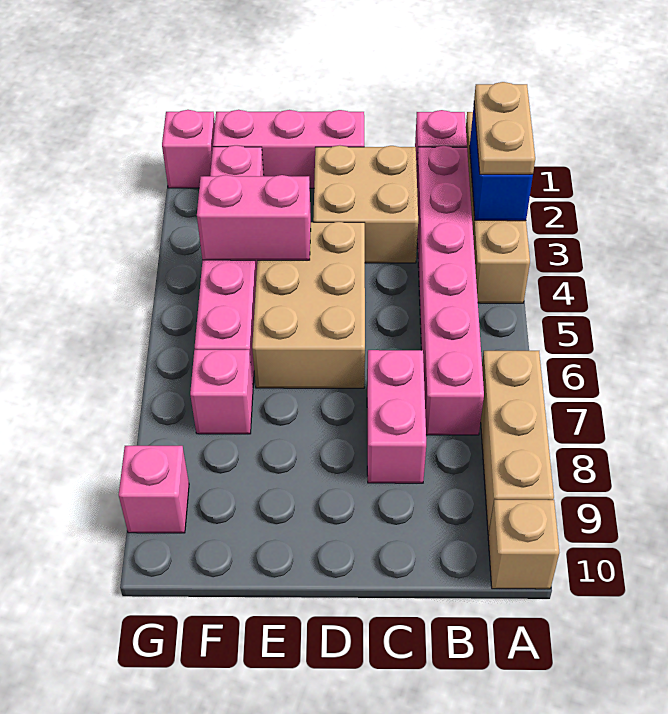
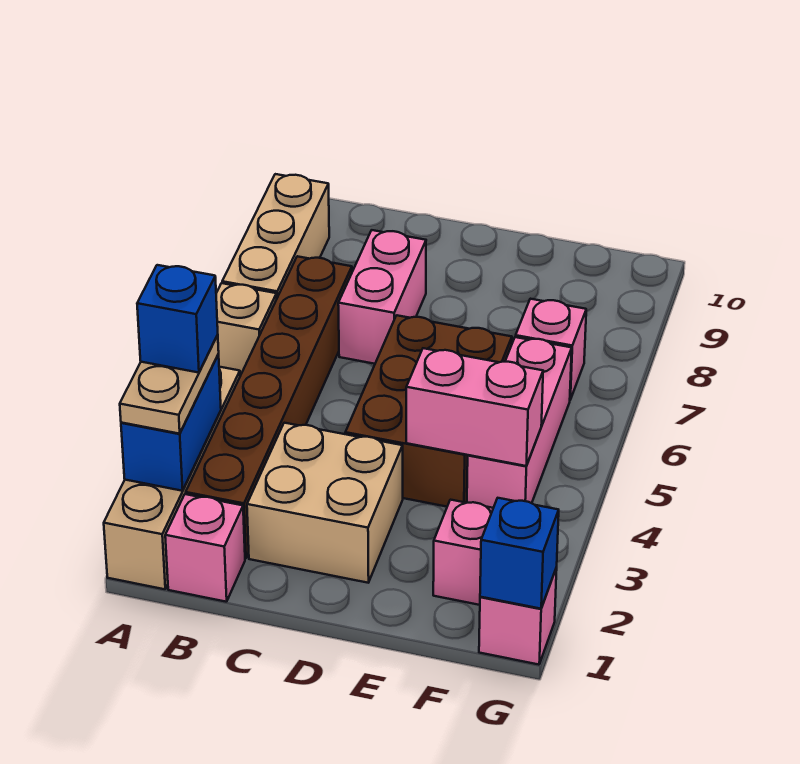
none -> blue 1x1 brick [137,265,218,373]
tan 1x1 brick [488,500,559,589] -> tan 1x1 brick moved to [216,283,277,376]
pink 1x6 brick [417,146,484,435] -> brown 1x6 brick [186,256,352,558]
pink 1x3 brick [213,110,364,188] -> none
tan 2x3 brick [252,222,365,388] -> brown 2x3 brick [345,315,512,507]
none -> blue 1x1 brick [480,498,559,609]
pink 1x1 brick [119,446,189,533] -> none

